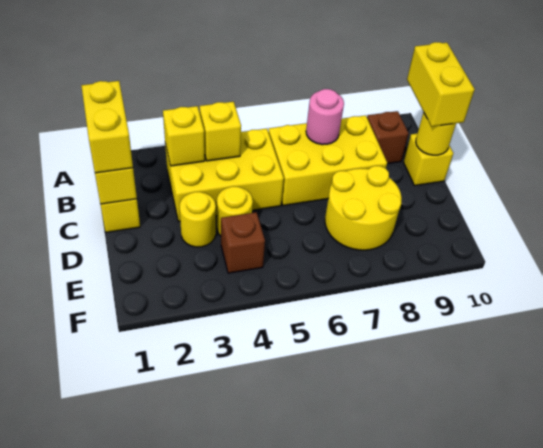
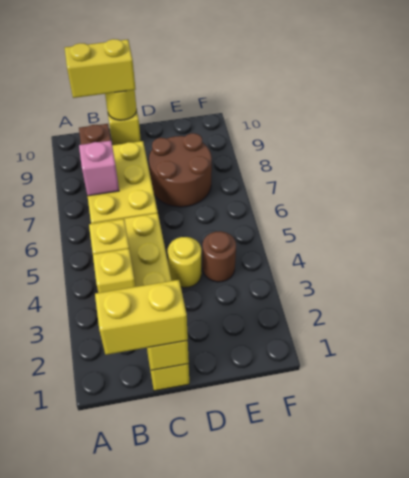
pink 1x1 round brick [306,89,344,145] -> pink 1x1 brick [79,141,119,196]
yellow 1x1 round brick [180,192,216,247] -> none
yellow 2x2 round brick [325,166,402,250] -> brown 2x2 round brick [149,133,212,207]
brown 1x1 brick [221,212,265,273] -> brown 1x1 round brick [203,231,236,282]

